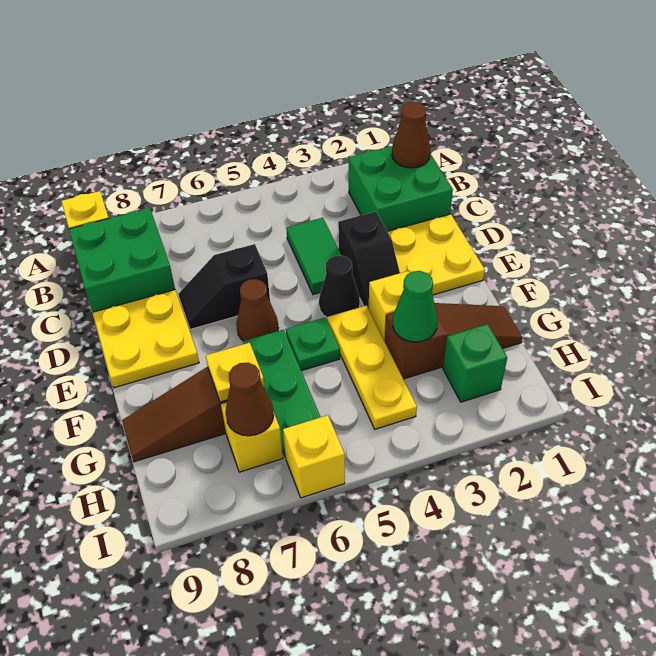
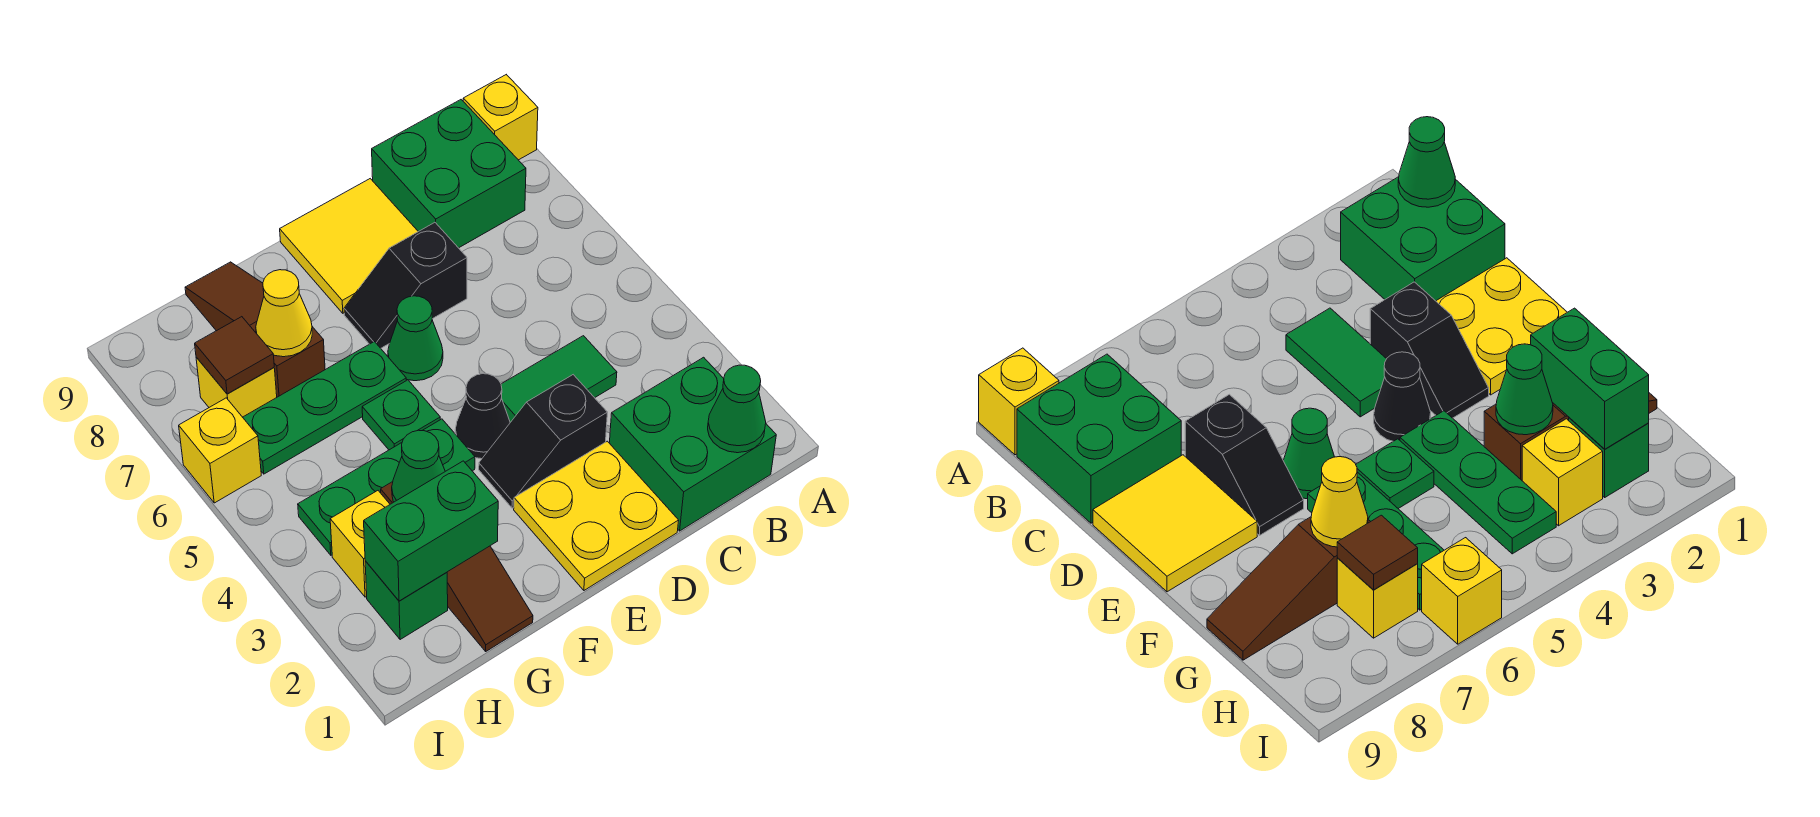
brown 1x1 cone [392,102,431,168] -> green 1x1 cone [708,365,766,453]
black 1x2 slope [179,244,270,329] -> black 1x2 slope turned to [344,223,467,348]
yellow 2x2 plate [93,290,199,388] -> yellow 2x2 tile [280,179,418,313]
brown 1x1 cone [236,279,278,341] -> green 1x1 cone [388,296,443,381]
yellow 1x1 brick [369,271,410,341] -> yellow 1x1 brick moved to [330,491,390,597]
yellow 1x3 plate [328,306,417,429] -> green 1x3 plate [298,419,475,555]
none -> green 1x2 brick [364,461,498,601]
yellow 1x1 plate [206,343,265,402] -> yellow 1x1 cone [256,270,312,357]
brown 1x1 cone [225,363,274,436] -> brown 1x1 tile [195,317,274,394]

